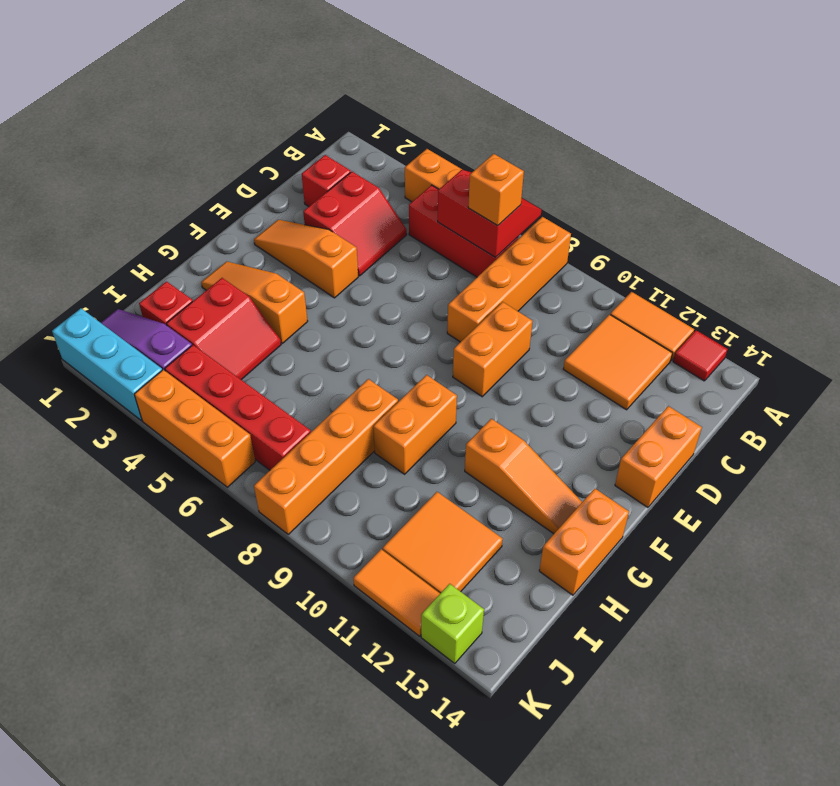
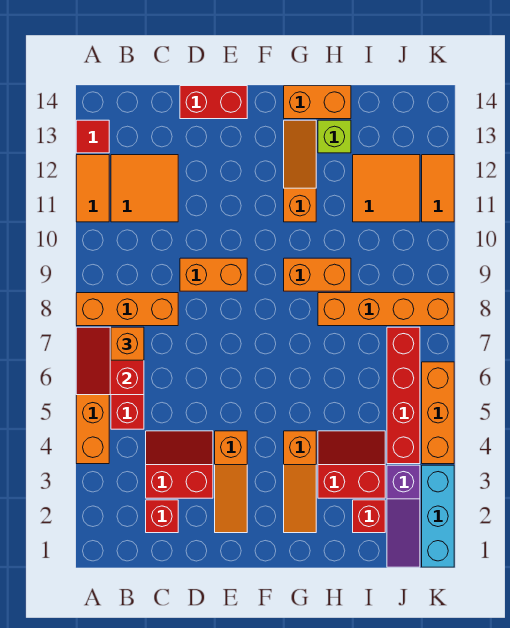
orange 1x4 brick [447,217,571,342] -> orange 1x3 brick [76,293,178,326]
orange 1x2 brick [615,406,702,507] -> red 1x2 brick [180,86,247,119]
lime 1x1 brick [421,584,484,663] -> lime 1x1 brick moved to [318,120,351,153]

